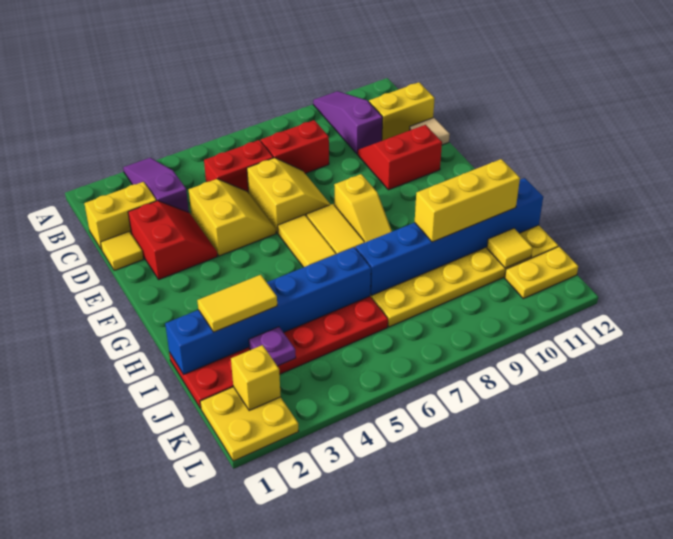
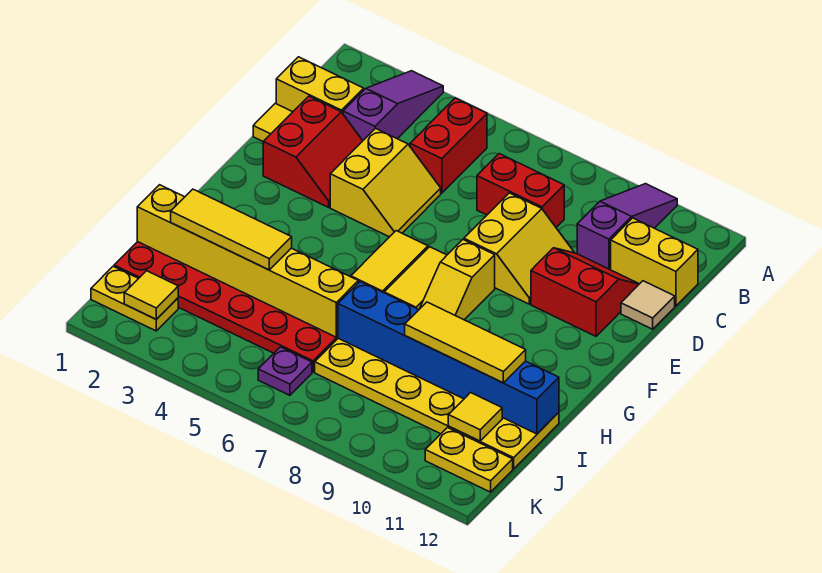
red 1x2 brick [204,140,273,192] -> red 1x2 brick turned to [410,98,487,193]
yellow 2x2 slope [247,158,331,233] -> yellow 2x2 slope moved to [464,193,574,304]
blue 1x6 brick [165,247,371,374] -> yellow 1x6 brick [137,185,358,337]
yellow 1x2 tile [197,275,277,332] -> yellow 1x3 tile [171,189,292,270]
yellow 1x3 brick [415,159,520,242] -> yellow 1x3 tile [405,302,526,383]
purple 1x1 plate [249,327,296,366] -> purple 1x1 plate moved to [258,347,312,395]
yellow 2x2 plate [200,387,299,461] -> yellow 1x2 plate [91,266,178,331]
yellow 1x1 brick [231,345,281,411] -> yellow 1x1 tile [124,271,178,319]

